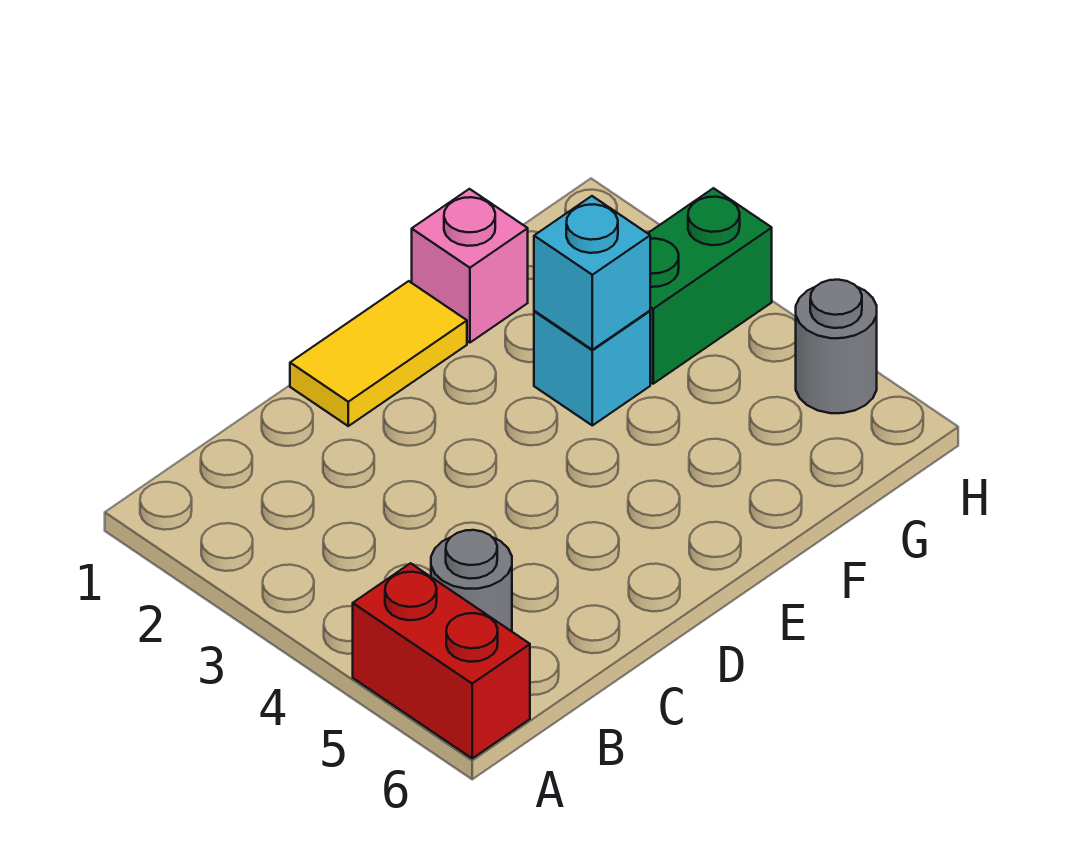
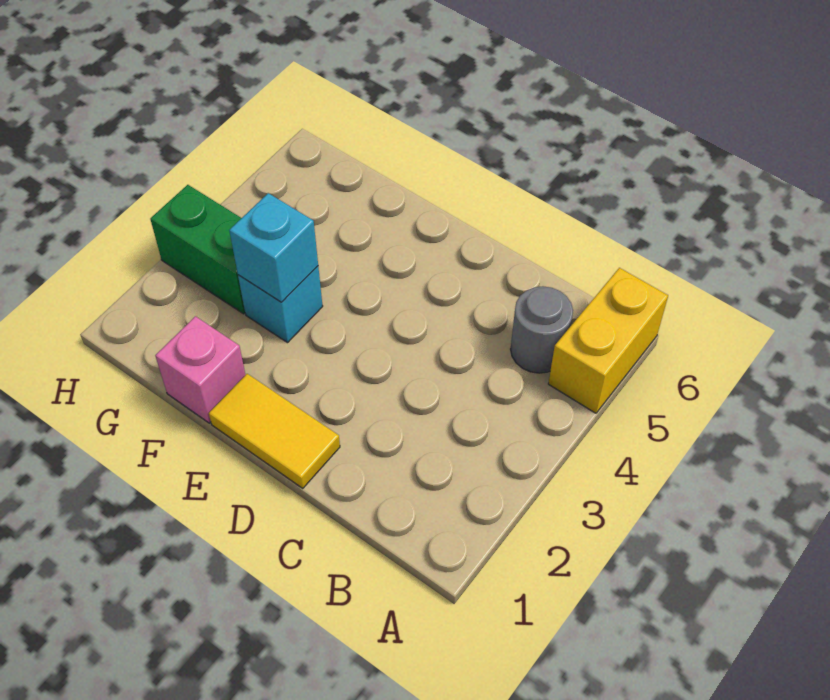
red 1x2 brick [353,563,530,758] -> yellow 1x2 brick [548,268,668,413]
grey 1x1 round brick [796,280,877,413] -> none

